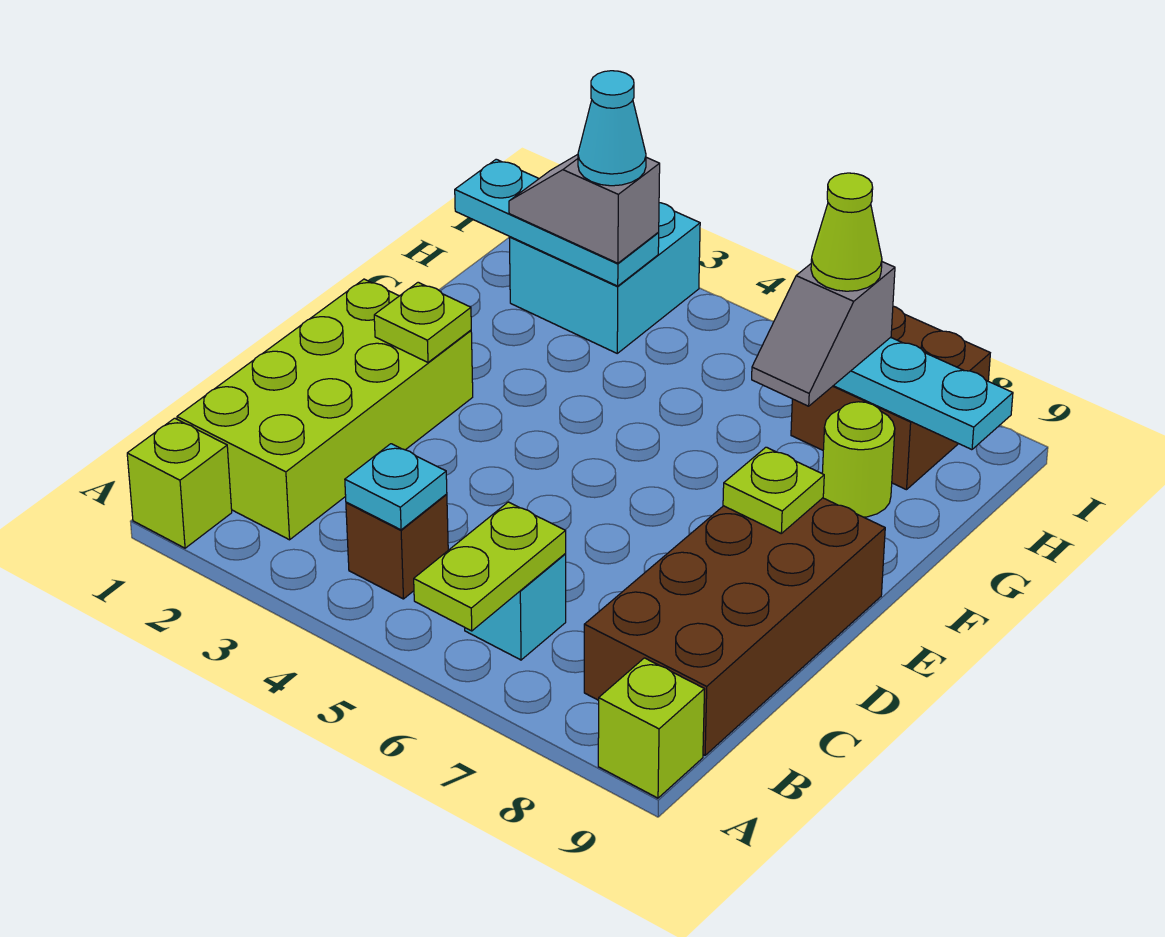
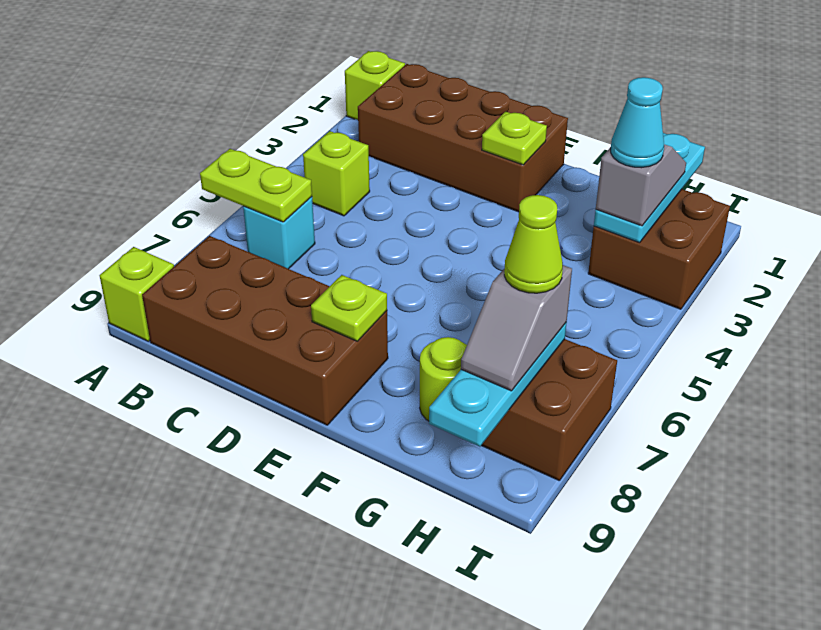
lime 2x4 brick [177,279,473,540] -> brown 2x4 brick [358,64,568,212]
brown 1x1 brick [346,494,448,599] -> lime 1x1 brick [303,131,370,216]
cyan 1x1 plate [345,444,447,530] -> none
grey 1x2 slope [752,262,895,406] -> grey 1x2 slope turned to [461,265,572,391]
cyan 2x2 brick [509,203,700,353] -> brown 2x2 brick [588,189,730,309]

